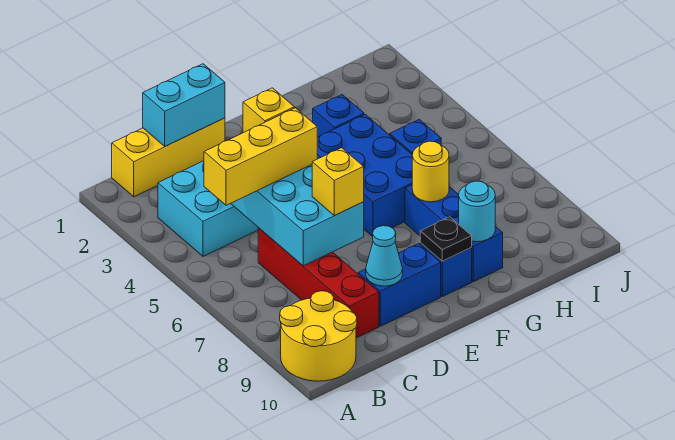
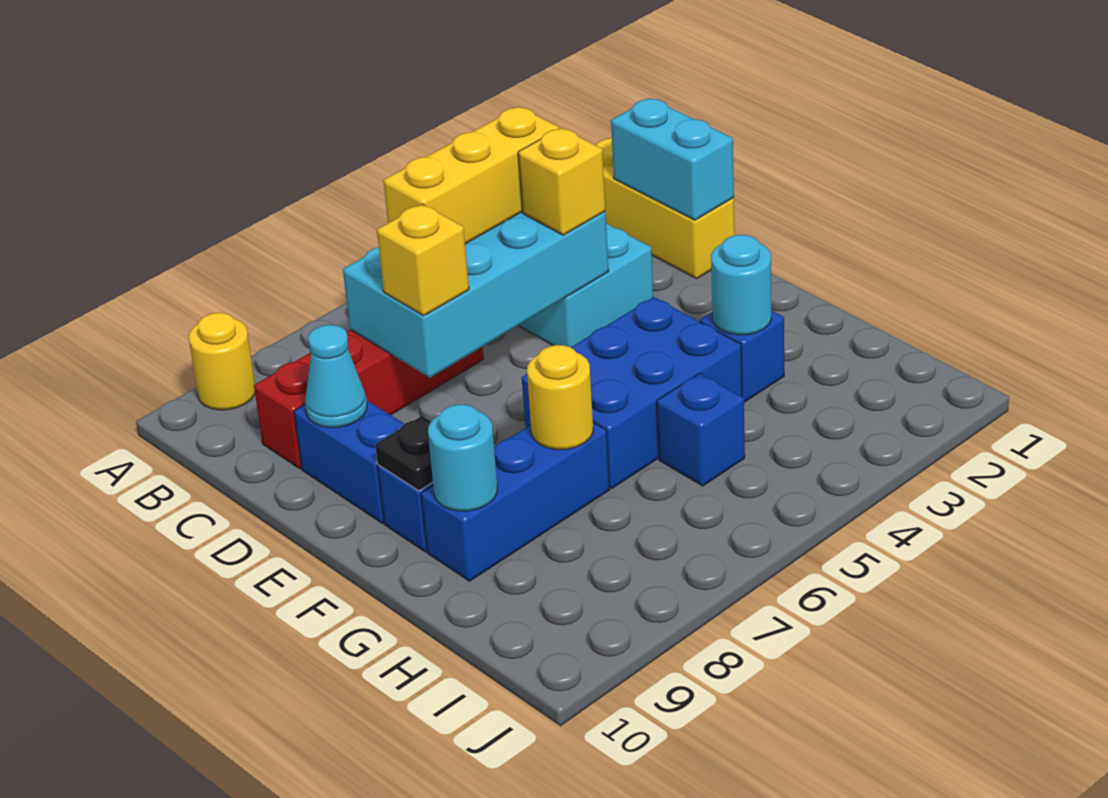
yellow 2x2 round brick [280,291,357,381] -> yellow 1x1 round brick [189,313,255,410]
yellow 1x3 brick [204,108,317,205] -> yellow 1x3 brick turned to [383,107,559,244]
none -> cyan 1x1 round brick [711,235,771,335]

